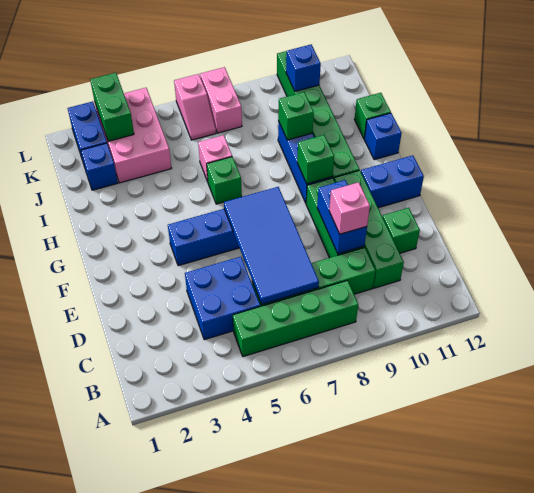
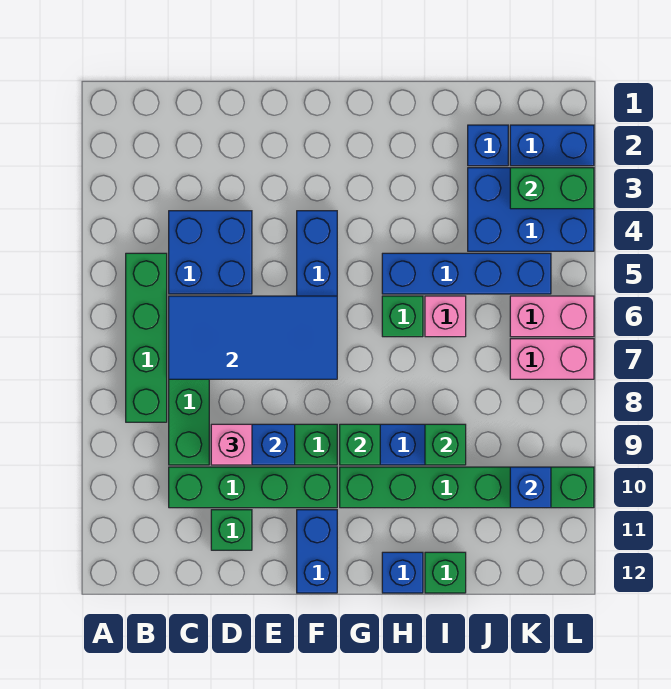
none -> blue 1x4 brick [382,253,551,294]
pink 2x3 brick [95,88,172,183] -> blue 2x3 brick [468,168,594,251]
pink 1x2 slope [174,74,216,140] -> pink 1x2 brick [510,296,594,337]

